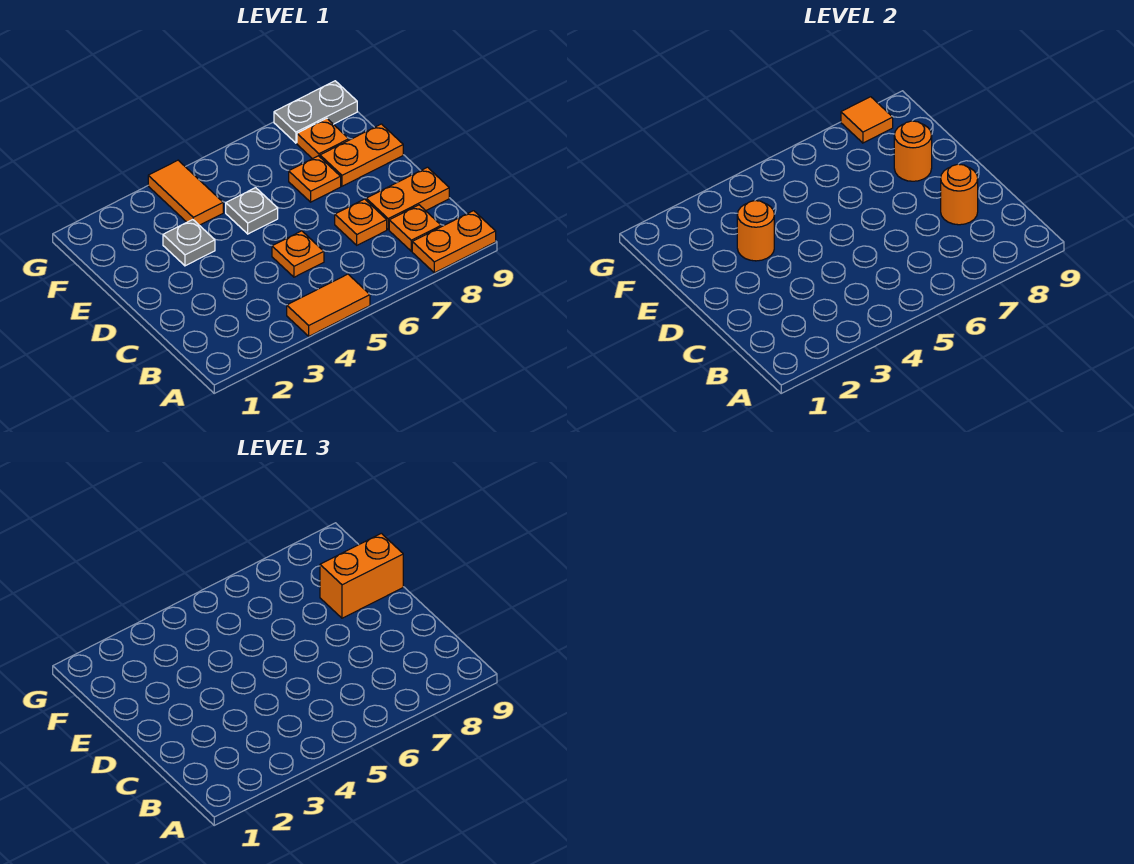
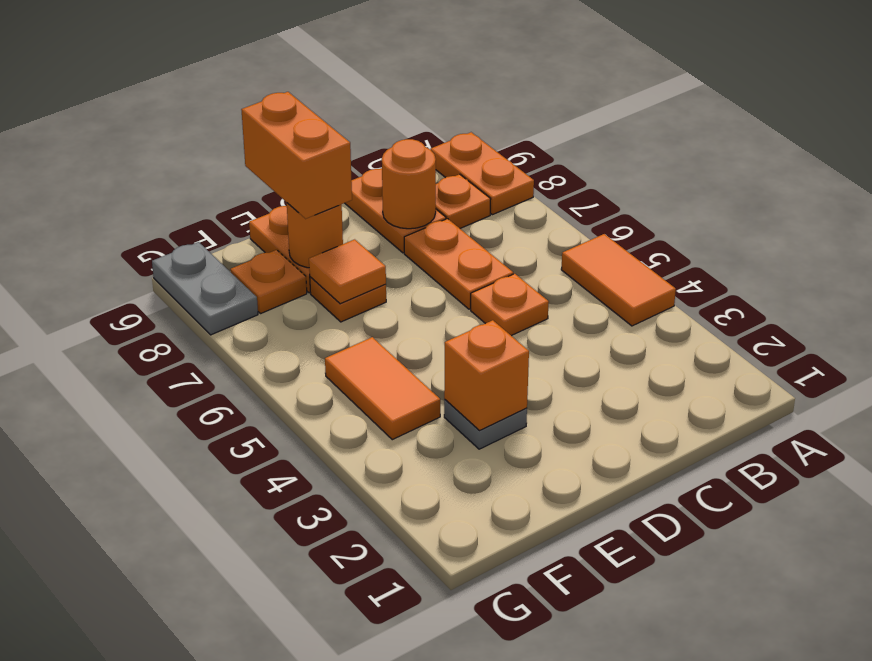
orange 1x1 plate [335,199,387,245] -> orange 1x2 plate [404,219,513,309]
orange 1x1 round brick [737,201,774,261] -> orange 1x1 brick [444,320,529,430]
grey 1x1 plate [226,188,278,234] -> none
orange 1x2 tile [148,160,223,225] -> orange 1x2 tile turned to [325,337,440,440]
orange 1x1 tile [841,97,893,143] -> orange 1x1 tile moved to [309,239,386,304]

